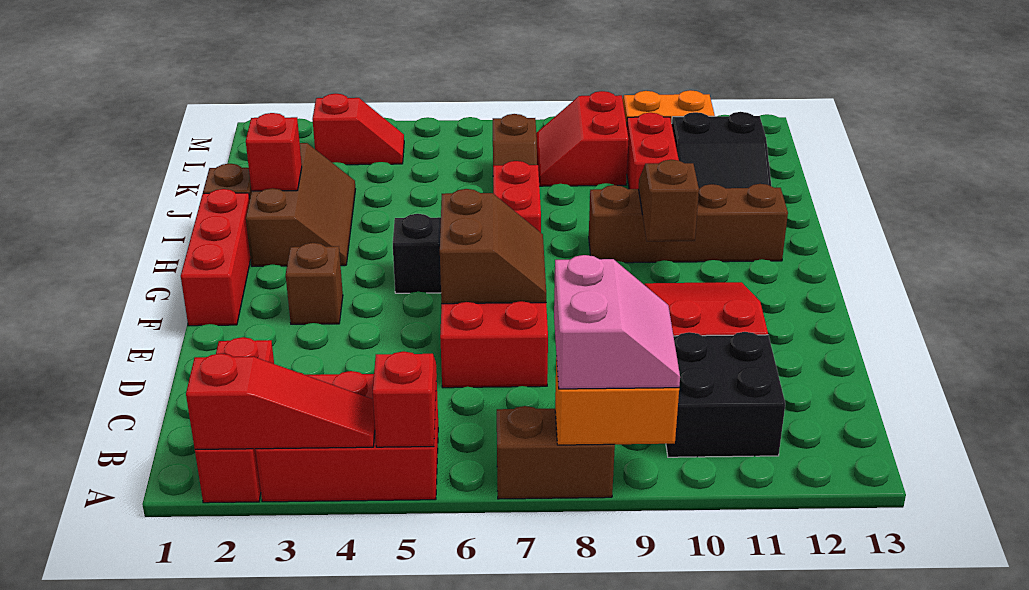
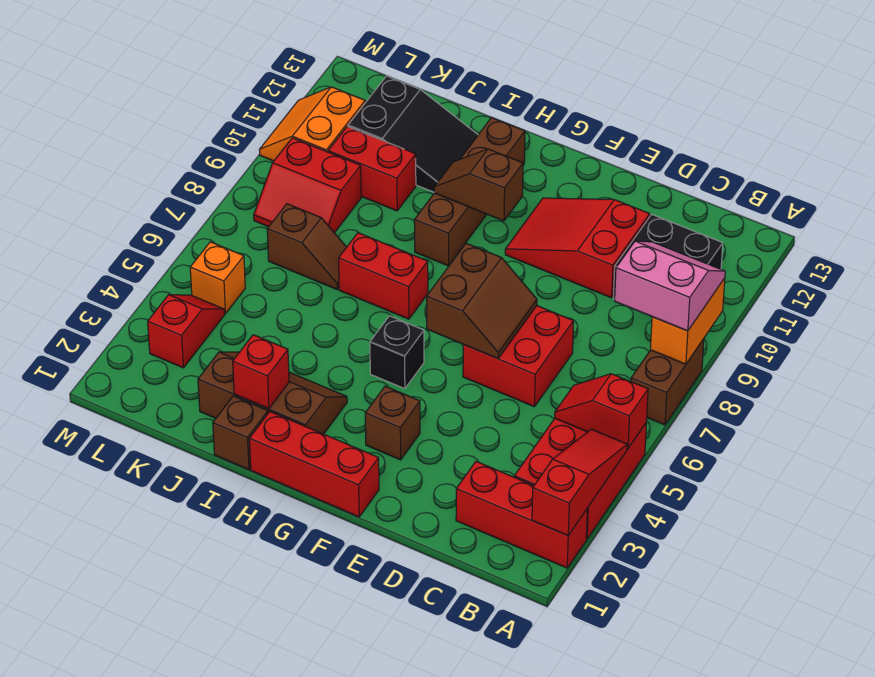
brown 2x2 slope [440,189,546,304] -> brown 2x2 slope turned to [427,243,537,359]
none -> orange 1x1 brick [190,242,245,314]

